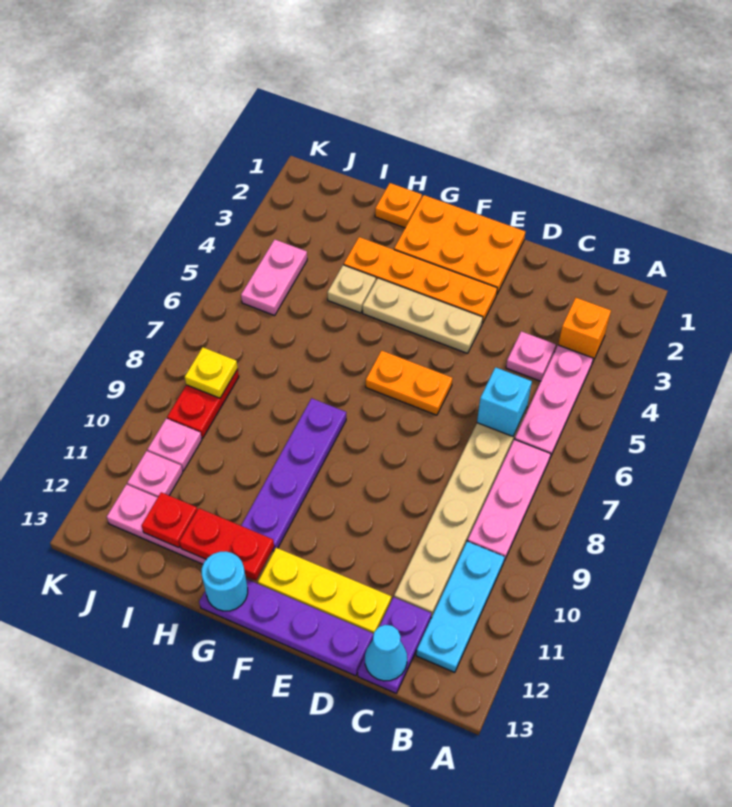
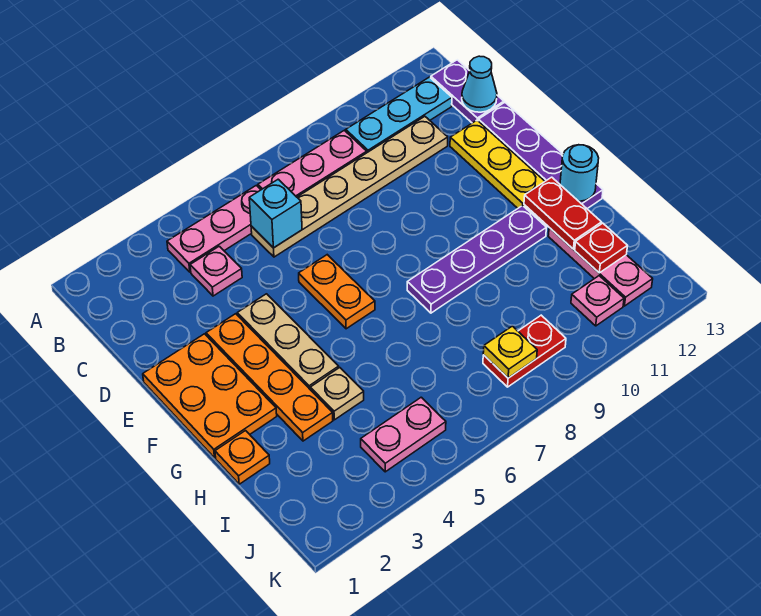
orange 1x1 brick [558,298,611,363] -> none
purple 1x2 plate [358,597,431,693] -> purple 1x2 plate turned to [431,60,504,123]
pink 1x1 plate [148,418,202,471] -> none

